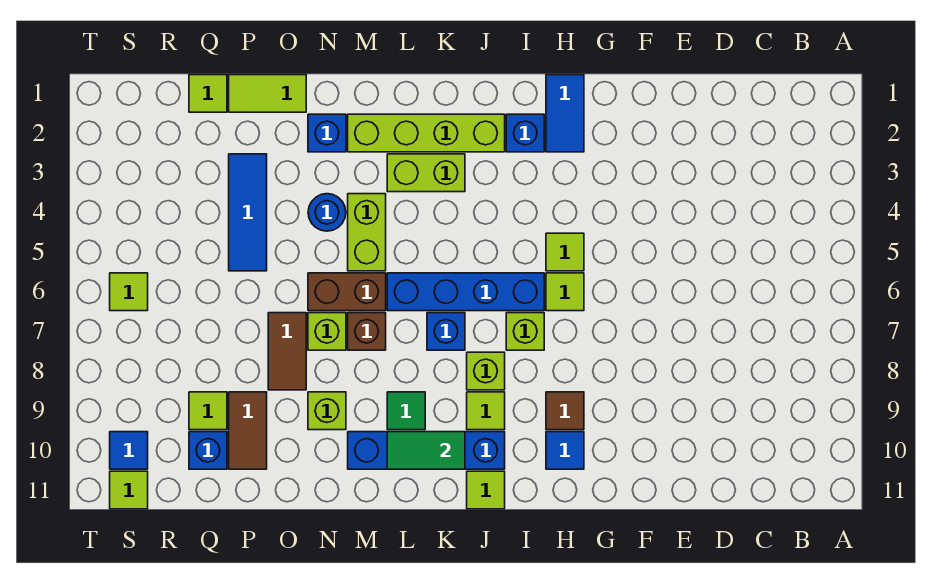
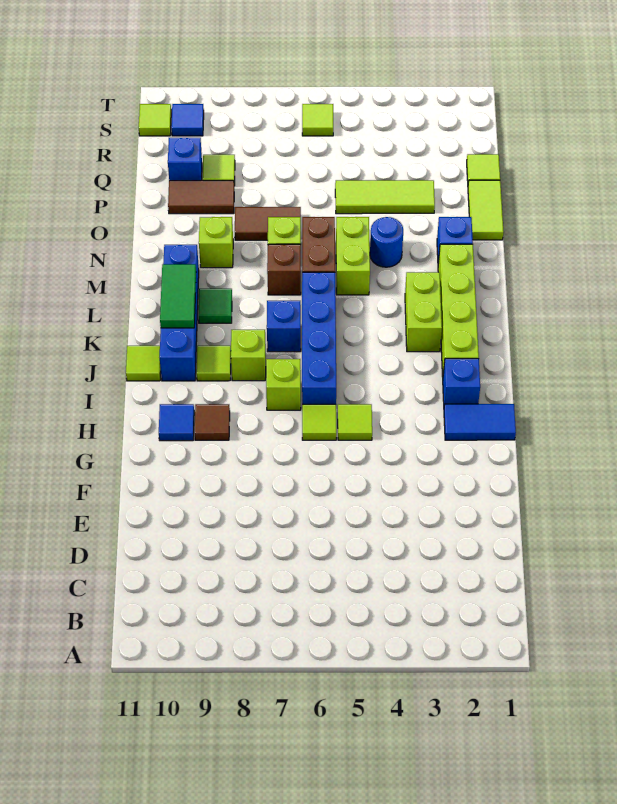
lime 1x2 brick [348,194,386,271] -> lime 1x2 brick turned to [336,217,370,295]
blue 1x3 tile [229,154,267,271] -> lime 1x3 tile [335,180,435,214]

